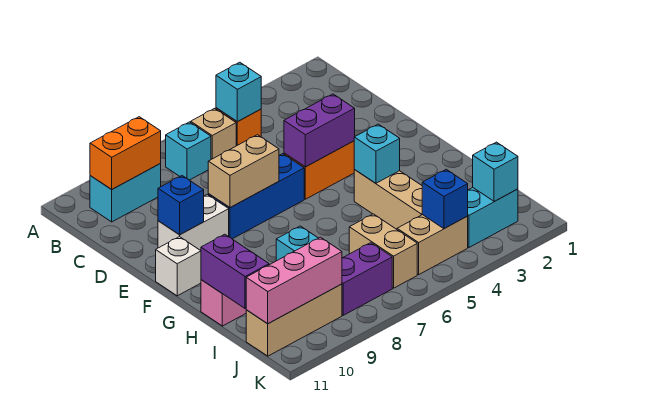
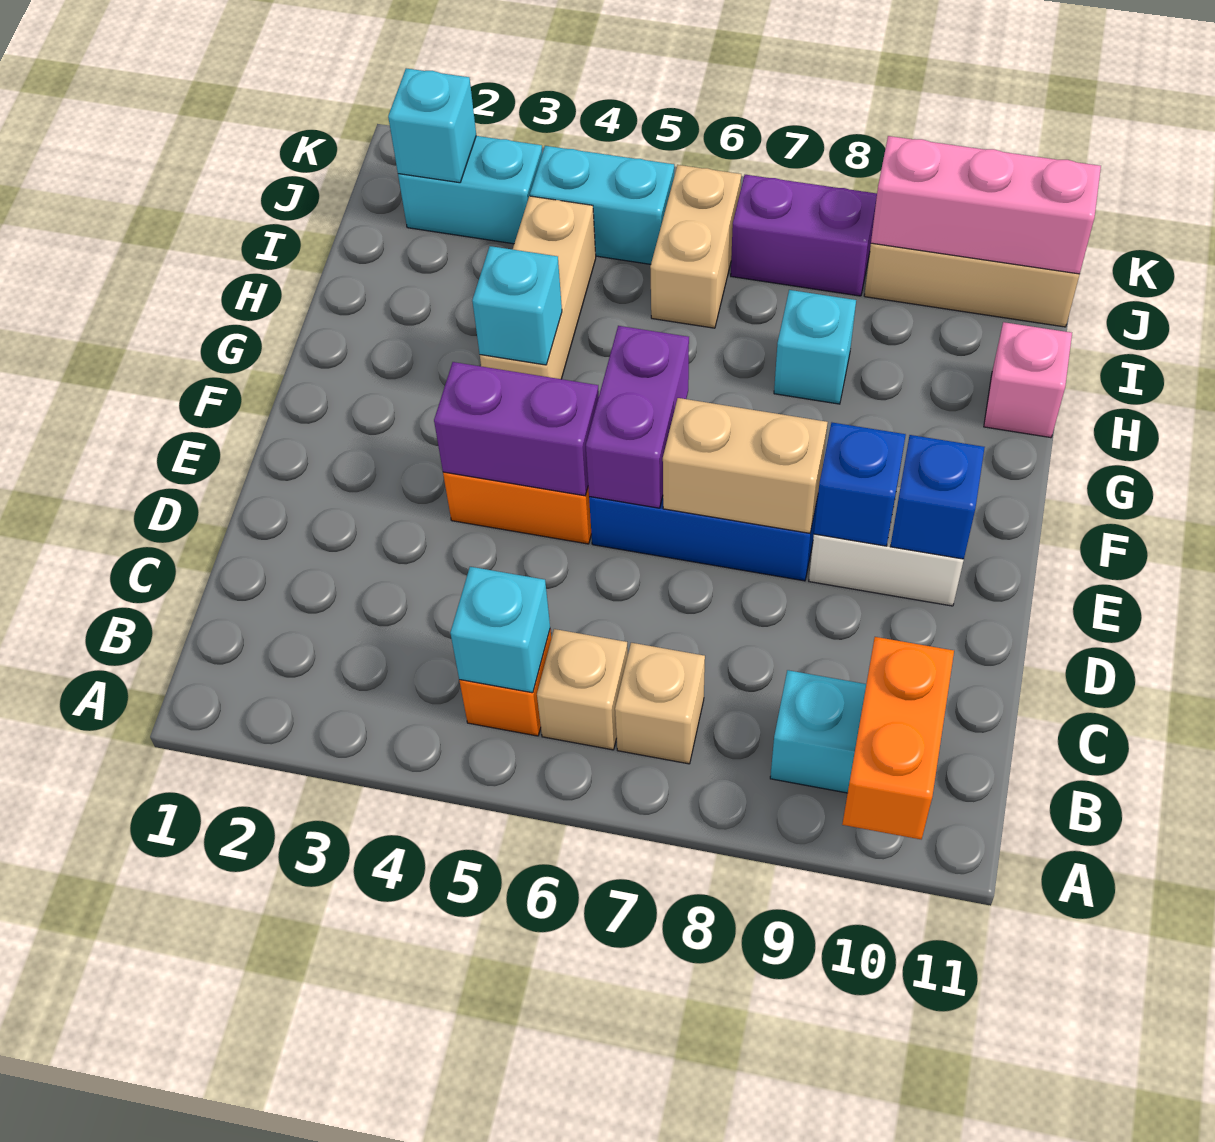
cyan 1x1 brick [166,122,211,180] -> tan 1x1 brick [615,643,705,764]
orange 1x2 brick [90,117,161,189] -> orange 1x2 brick turned to [842,637,954,839]
white 1x1 brick [156,237,201,296] -> none
purple 1x2 brick [201,234,269,309] -> purple 1x2 brick moved to [586,326,689,508]
tan 1x2 brick [397,215,468,274] -> cyan 1x2 brick [530,146,674,264]
blue 1x1 brick [422,169,468,229] -> blue 1x1 brick moved to [814,423,906,546]

